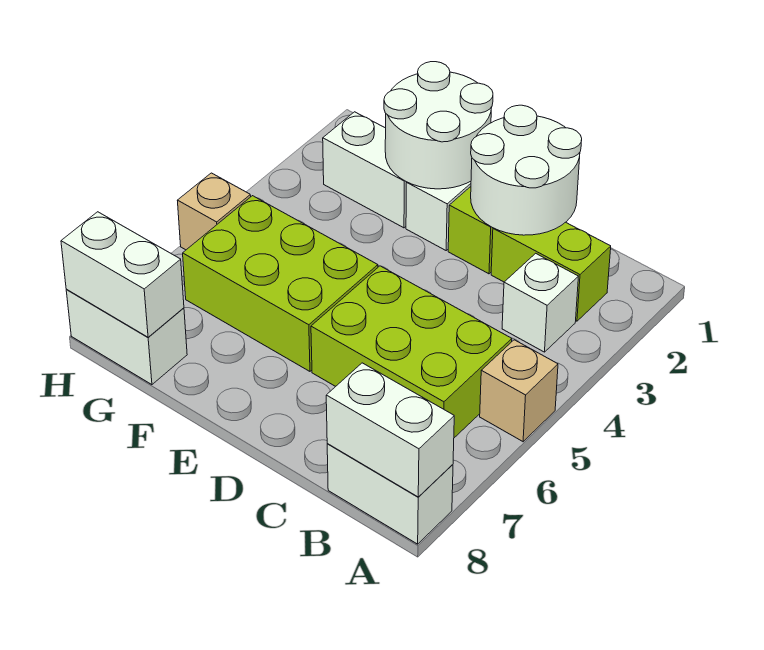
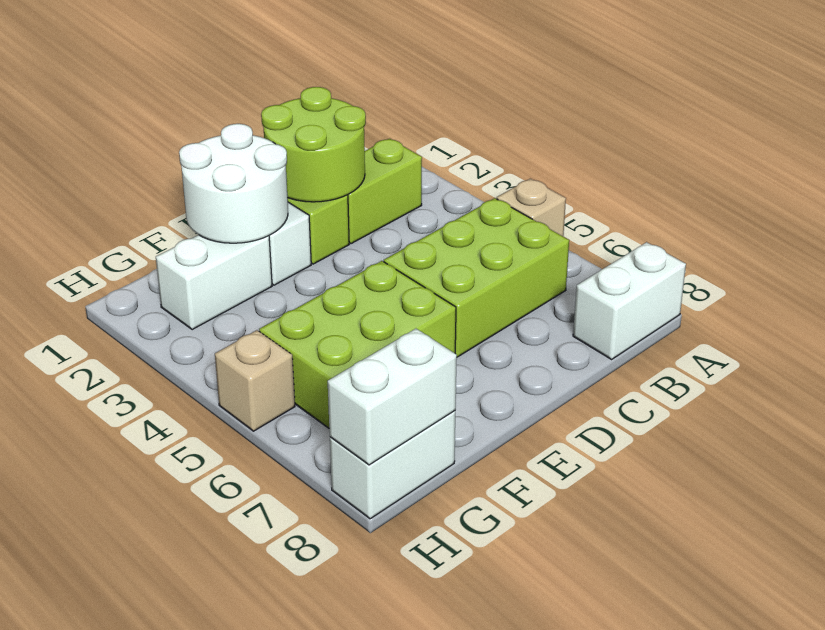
white 1x2 brick [326,363,454,497] -> none
white 1x1 brick [502,253,578,352] -> none
white 2x2 round brick [471,105,582,235] -> lime 2x2 round brick [261,87,366,202]

